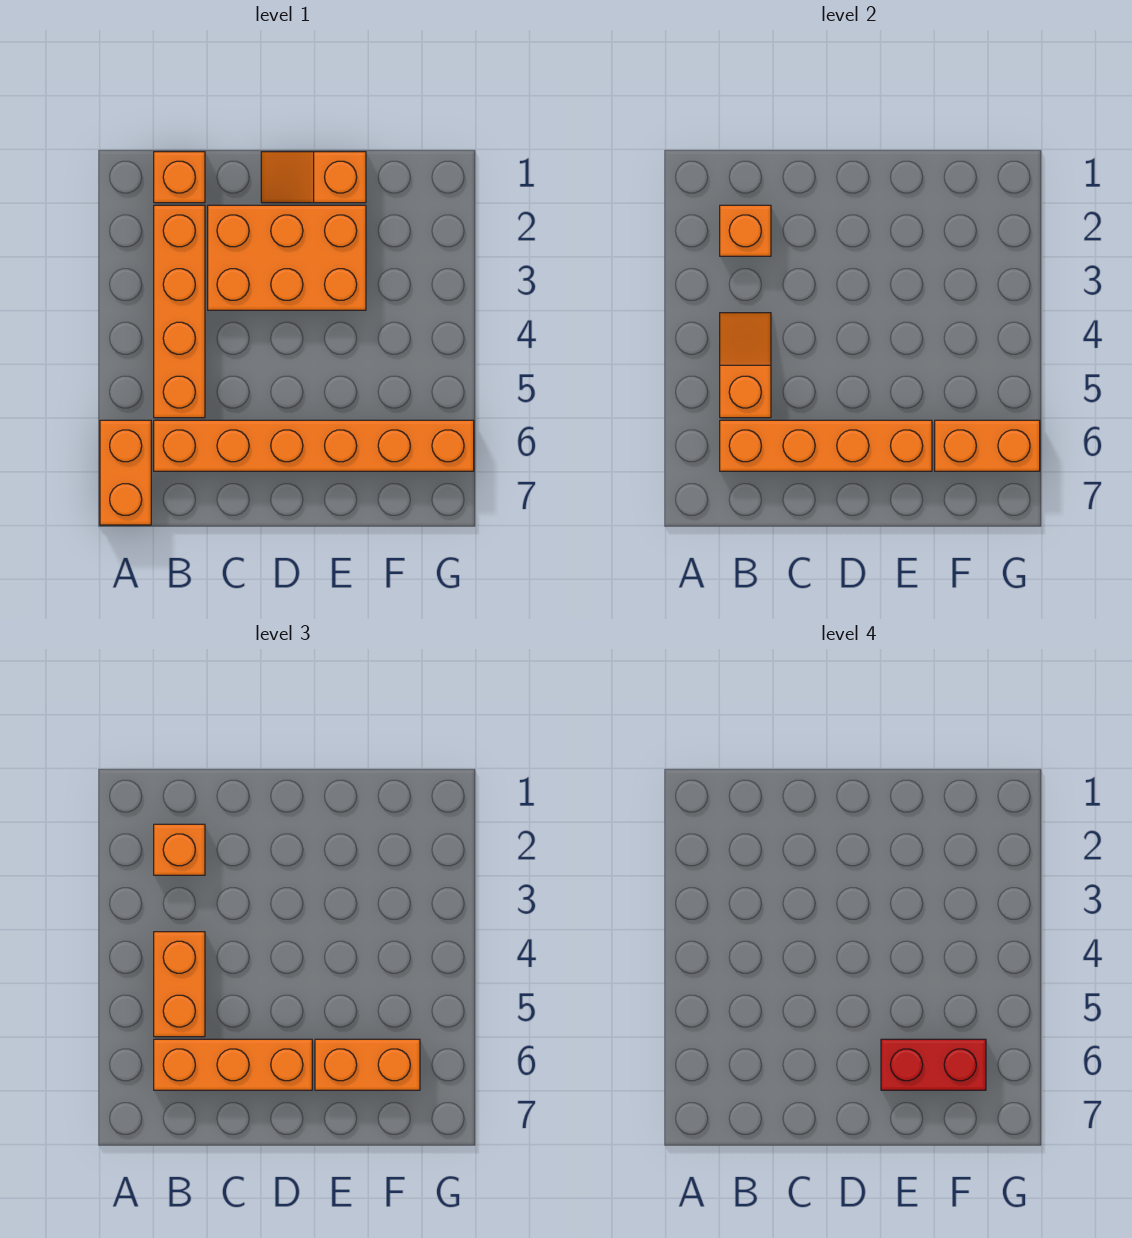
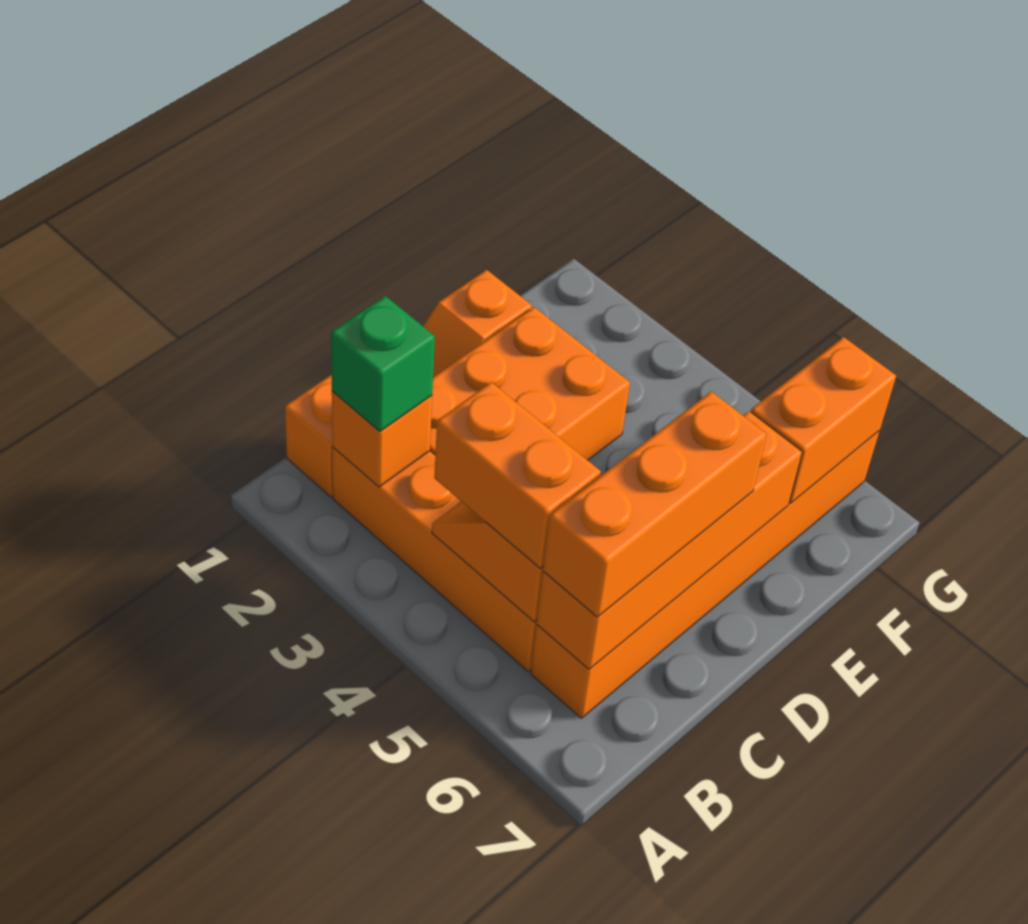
orange 1x2 brick [100,420,151,525] -> none
orange 1x1 brick [154,824,205,875] -> green 1x1 brick [331,296,435,432]
orange 1x2 brick [315,1039,420,1090] -> none
red 1x2 brick [881,1039,986,1090] -> none

